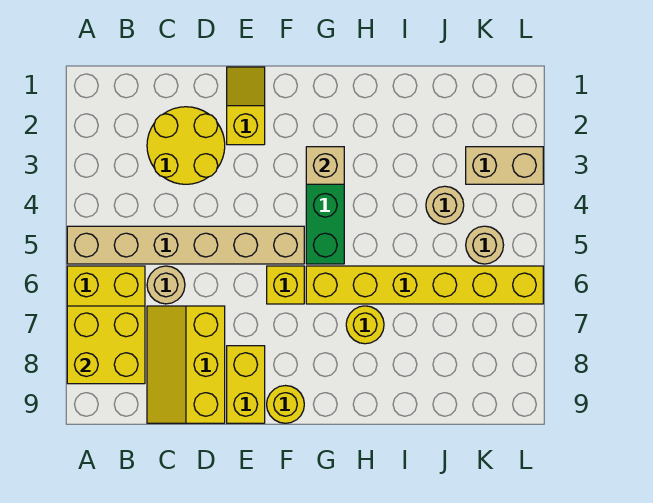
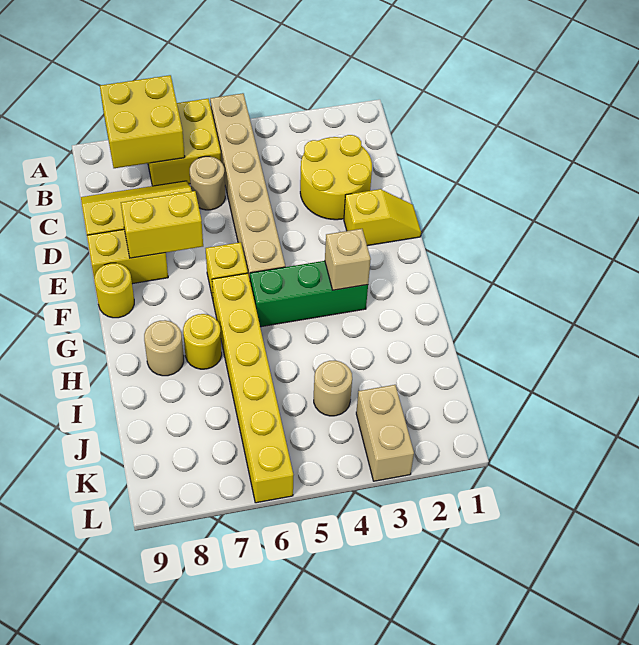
none -> yellow 1x2 brick [121,191,203,258]
tan 1x1 round brick [466,226,504,264] -> tan 1x1 round brick moved to [144,320,184,376]

